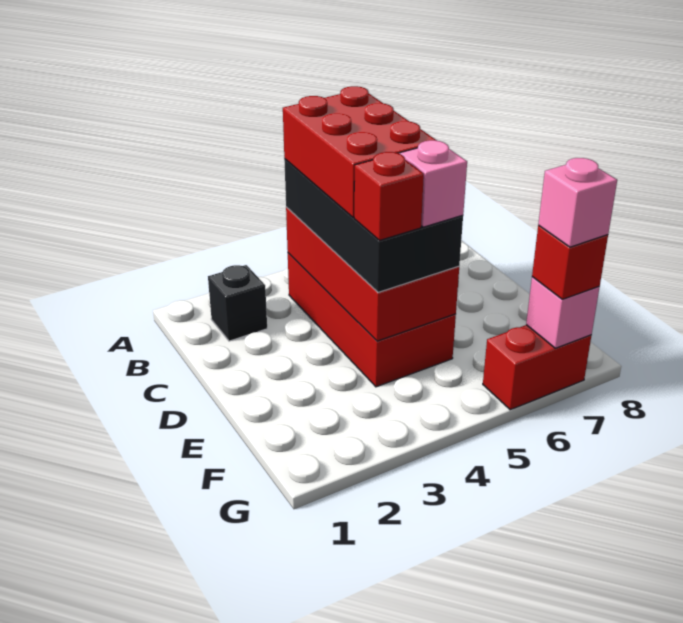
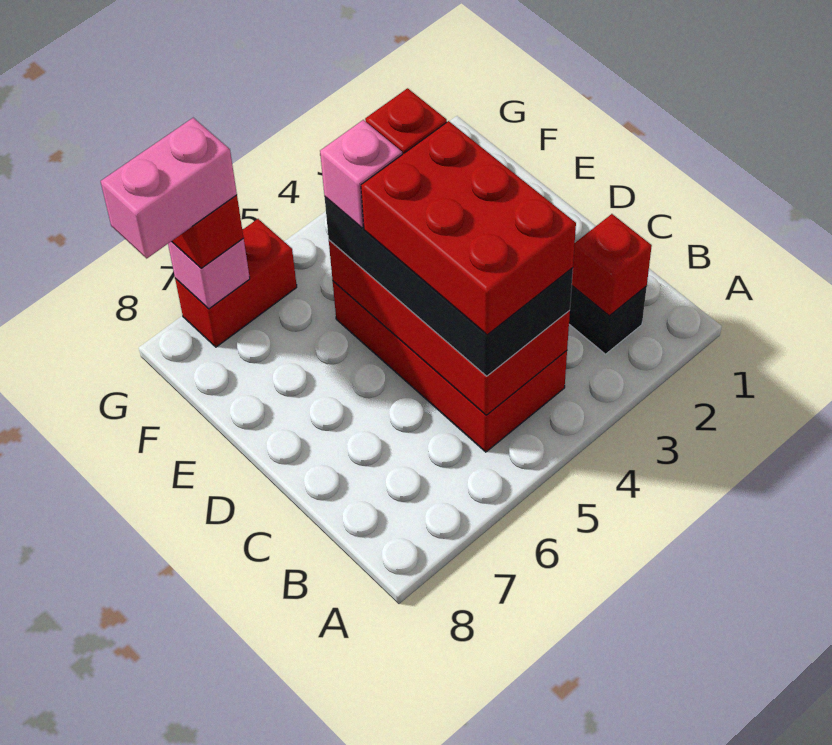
none -> red 1x1 brick [572,214,652,316]
pink 1x1 brick [538,158,617,247] -> pink 1x2 brick [101,118,237,258]

